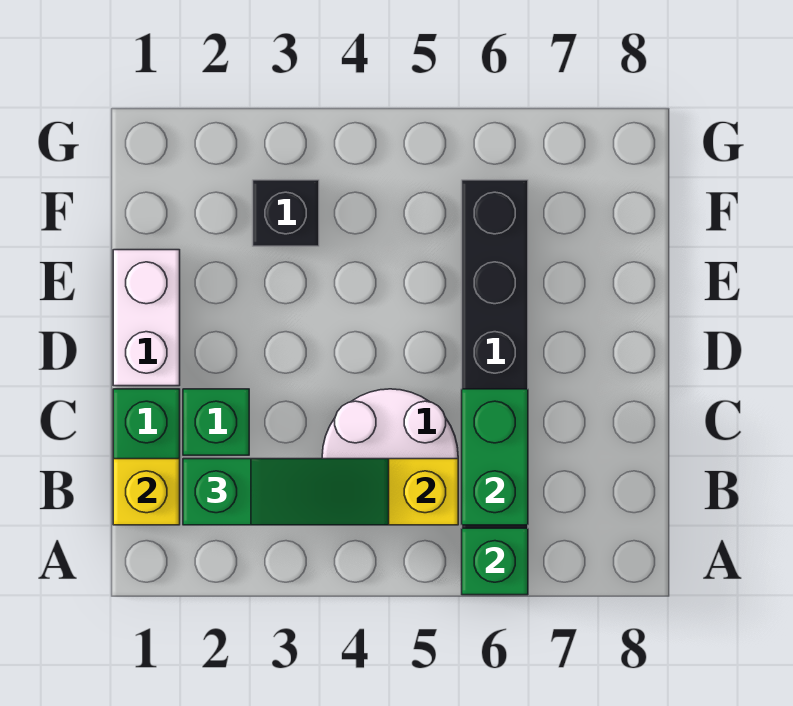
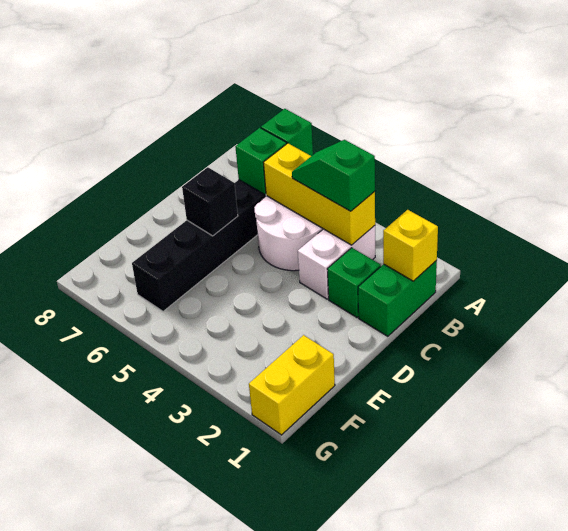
green 1x3 slope [183,459,389,525] -> green 1x2 slope [292,140,375,211]
green 1x2 brick [462,389,528,525] -> green 1x1 brick [235,128,287,194]
white 1x2 brick [113,250,180,386] -> white 1x2 brick moved to [298,226,375,299]
none -> yellow 1x2 brick [249,335,335,435]
black 1x1 brick [253,180,319,246] -> black 1x1 brick moved to [182,167,238,236]

